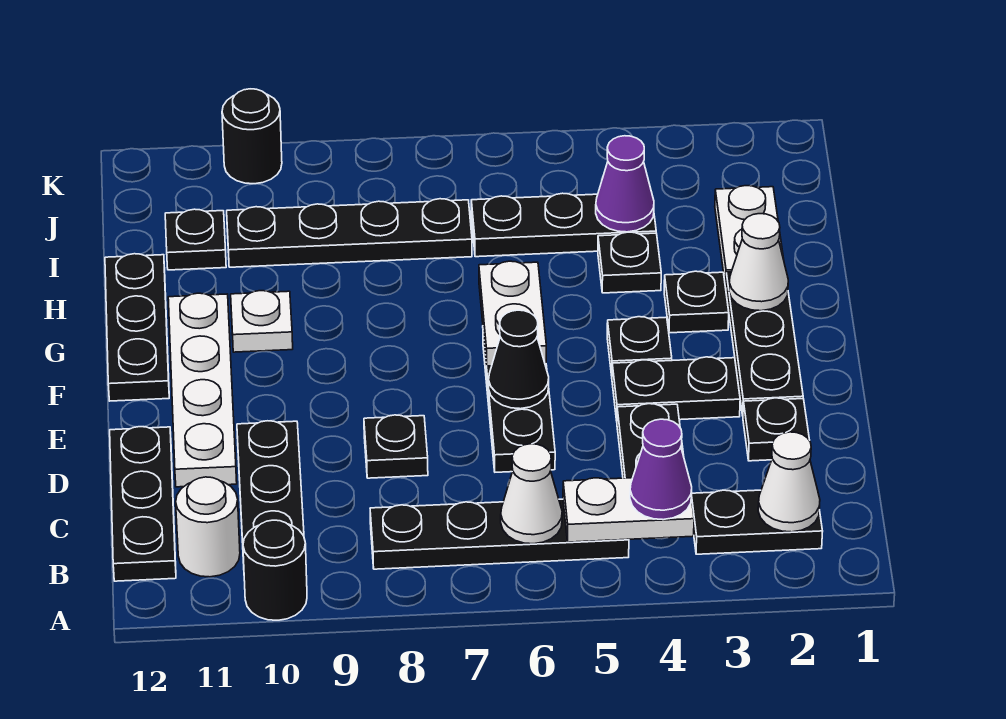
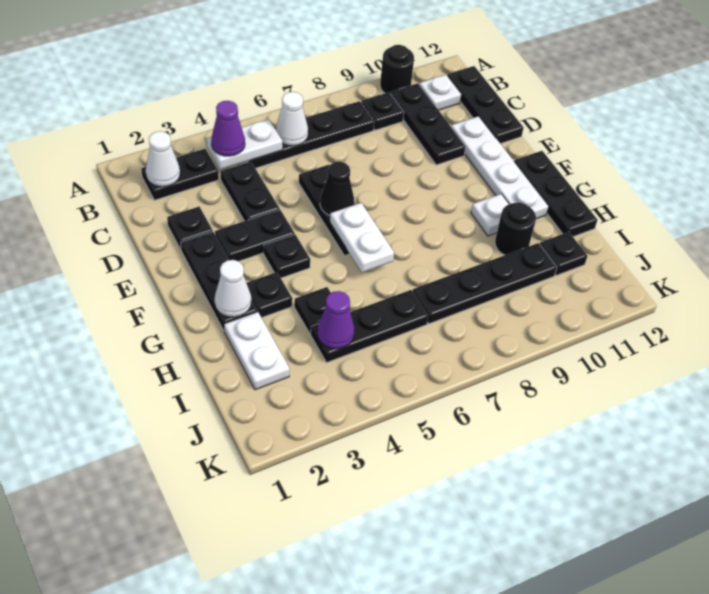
white 1x1 round brick [176,477,240,577] -> white 1x1 plate [419,75,462,110]
black 1x1 plate [364,415,428,478] -> black 1x1 plate moved to [361,92,404,130]
black 1x1 round brick [222,89,282,184] -> black 1x1 round brick moved to [495,202,536,255]

